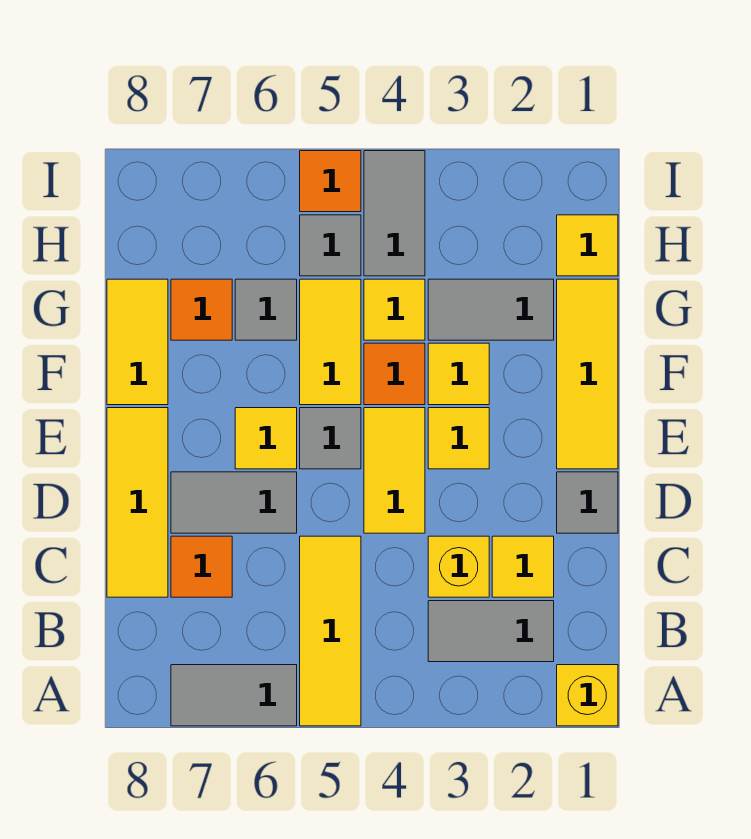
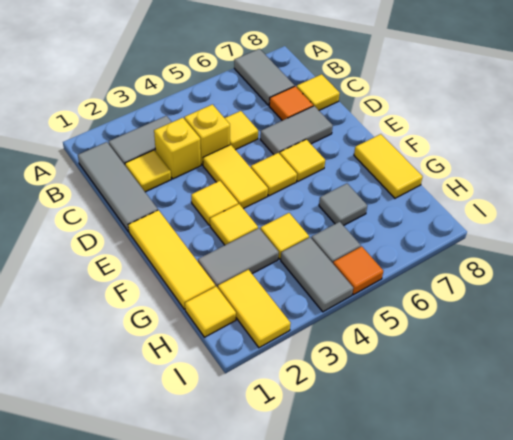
yellow 1x1 brick [557,665,618,726] -> yellow 1x1 brick moved to [184,104,230,165]
yellow 1x3 tile [300,536,361,726] -> yellow 1x1 tile [225,111,258,150]
grey 1x2 tile [171,665,297,726] -> grey 1x2 tile turned to [234,49,294,105]
yellow 1x3 tile [107,408,168,597] -> yellow 1x1 tile [297,74,340,110]
grey 1x1 tile [557,472,618,533] -> grey 1x3 tile [78,142,158,232]
grey 1x1 tile [300,408,361,469] -> yellow 1x1 tile [251,153,297,196]
orange 1x1 tile [364,343,425,405] -> none
yellow 1x2 tile [300,279,361,405] -> yellow 1x2 tile moved to [218,270,291,348]
orange 1x1 tile [171,279,232,340] -> none

